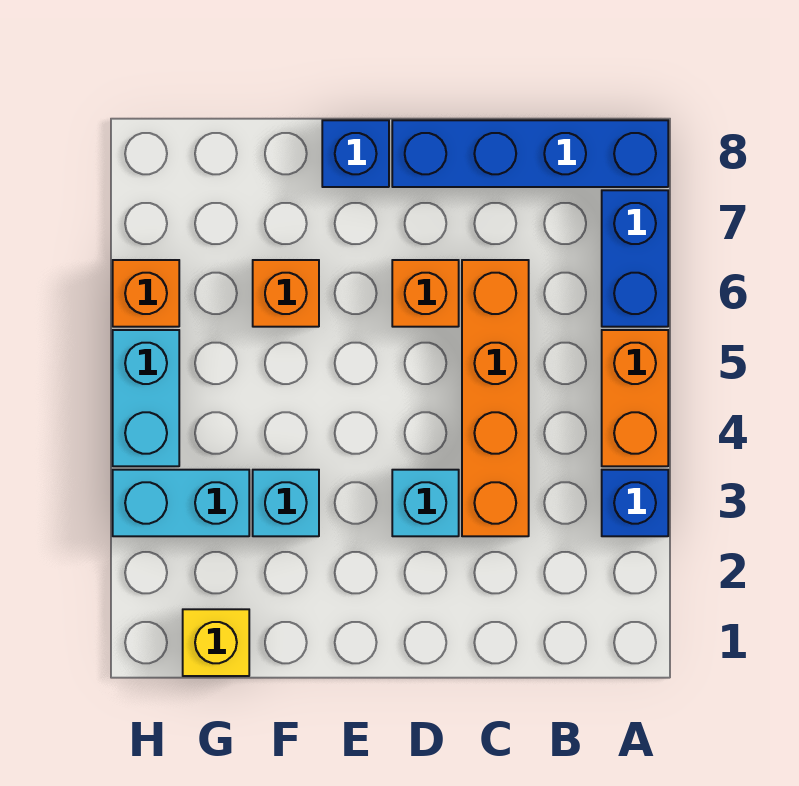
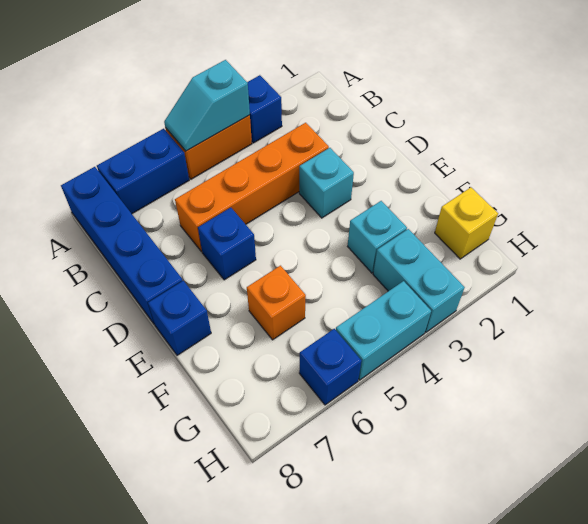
none -> cyan 1x2 slope [164,60,250,151]
orange 1x1 brick [392,260,459,327] -> blue 1x1 brick [198,208,256,280]
orange 1x1 brick [113,260,179,327] -> blue 1x1 brick [299,329,362,405]

